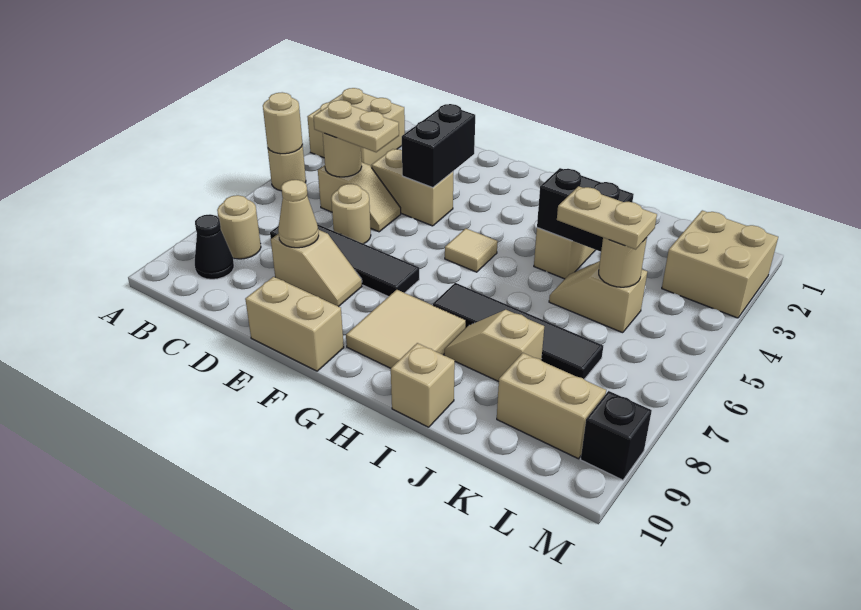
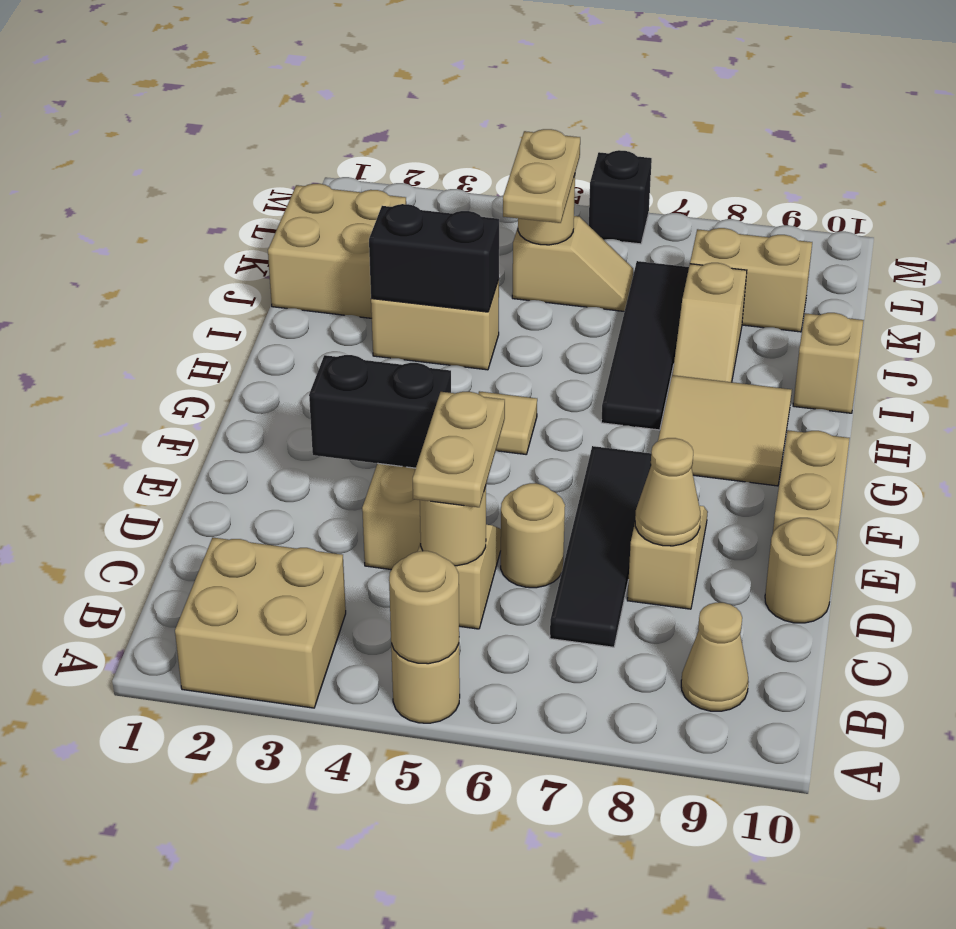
tan 1x1 round brick [217,195,261,259] -> tan 1x1 round brick moved to [765,518,837,623]
black 1x1 cone [195,214,234,279] -> tan 1x1 cone [681,603,749,711]
black 1x2 brick [537,168,634,252] -> black 1x2 brick turned to [369,204,499,312]
tan 1x2 slope [549,261,647,333] -> tan 1x2 slope turned to [512,216,633,312]
tan 1x2 brick [497,353,606,459] -> tan 1x2 brick turned to [690,228,812,332]
tan 2x2 brick [662,210,778,318] -> tan 2x2 brick moved to [268,184,406,318]
black 1x1 brick [581,391,652,480] -> black 1x1 brick moved to [589,150,652,244]

